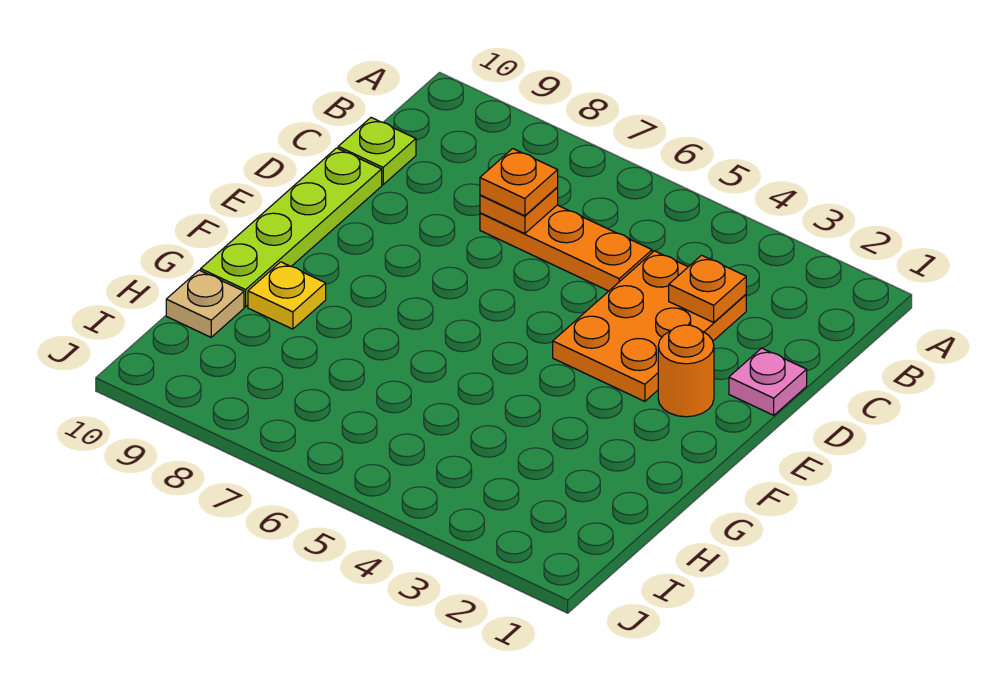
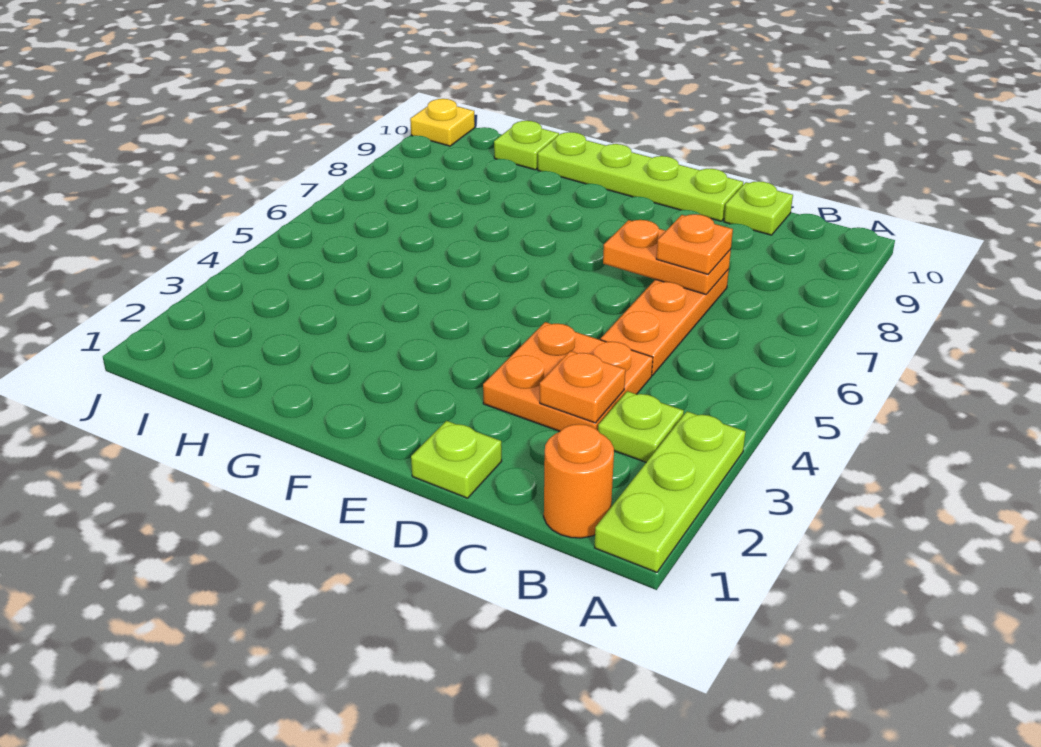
none -> lime 1x3 plate [594,412,746,572]
none -> lime 1x1 plate [598,391,684,462]
orange 2x3 plate [553,251,746,401] -> orange 2x2 plate [483,322,653,431]
orange 1x1 plate [480,188,558,234] -> orange 1x2 plate [603,220,731,294]
pink 1x1 plate [729,348,807,415] -> lime 1x1 plate [411,421,502,498]
orange 1x1 round brick [658,325,714,417] -> orange 1x1 round brick moved to [544,424,614,538]
yellow 1x1 plate [248,262,326,329] -> yellow 1x1 plate moved to [410,99,475,146]
tan 1x1 plate [166,270,244,337] -> lime 1x1 plate [494,121,559,170]

